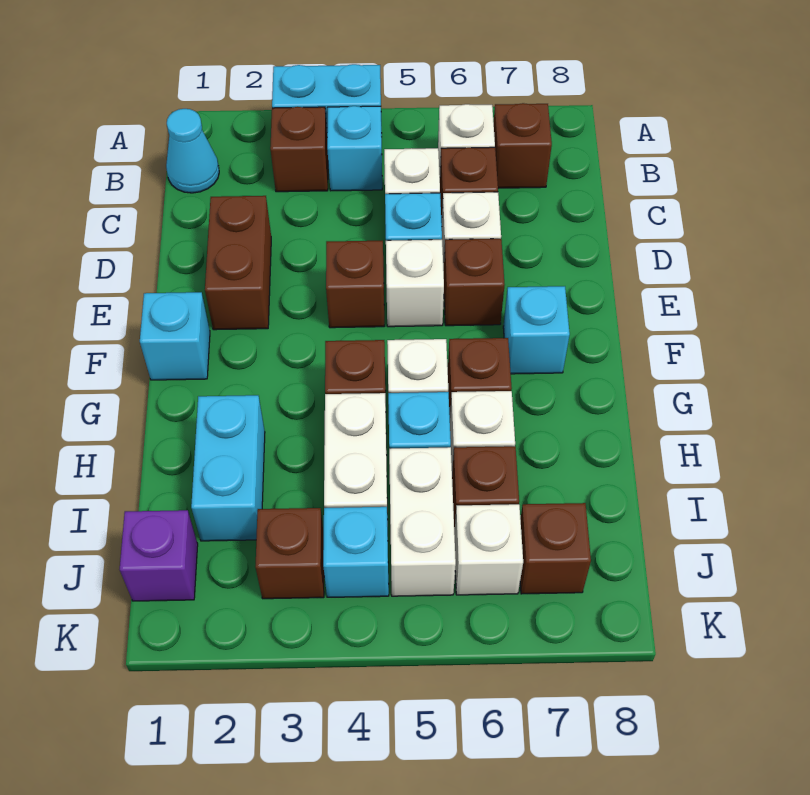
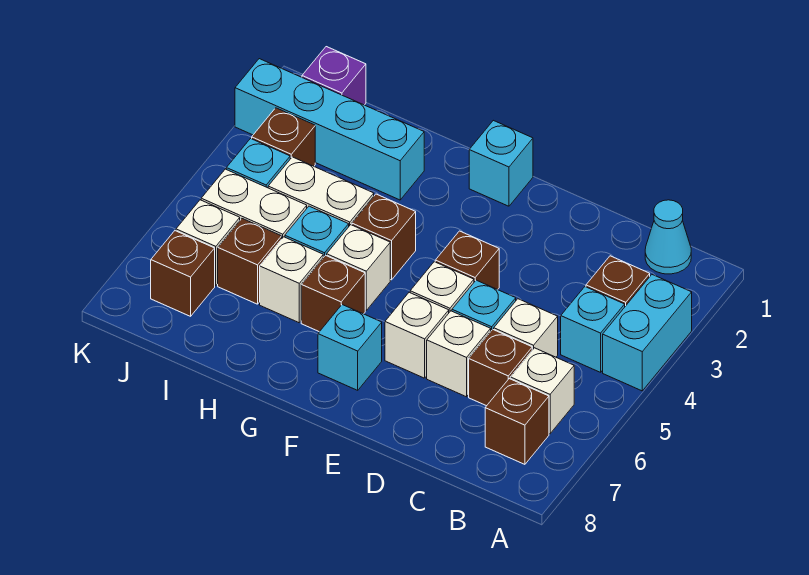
brown 1x2 brick [205,196,271,330] -> none
brown 1x1 brick [444,239,505,326] -> white 1x1 brick [385,292,449,378]
cyan 1x2 brick [191,395,265,541] -> cyan 1x4 brick [235,59,424,200]

